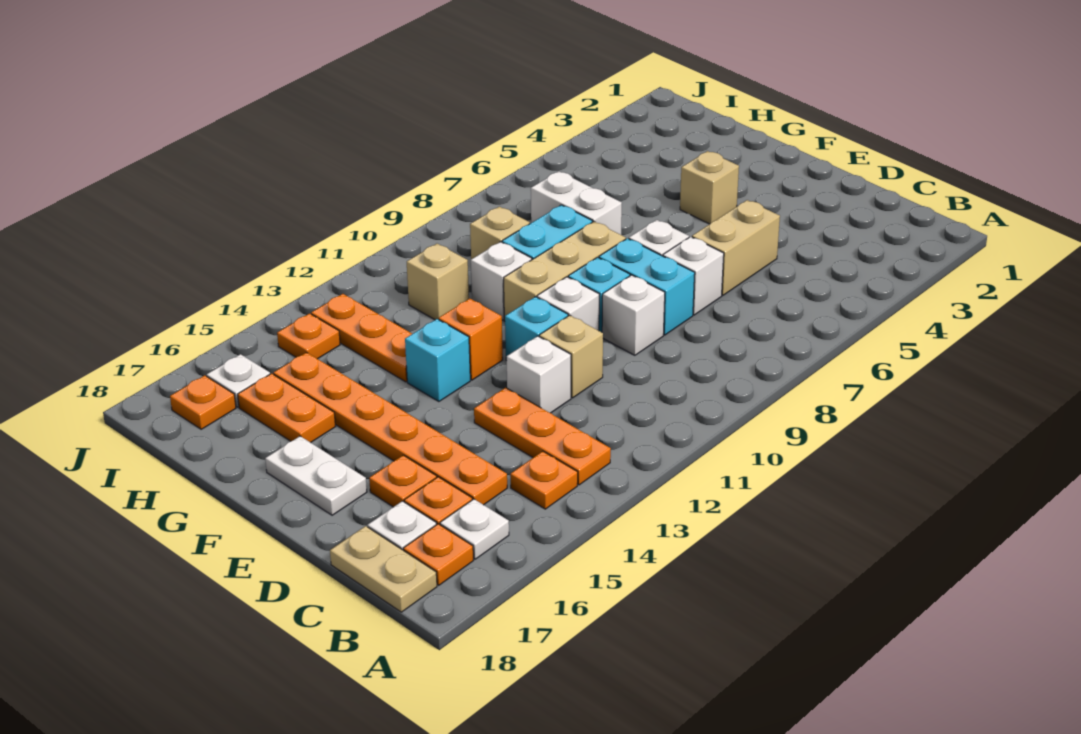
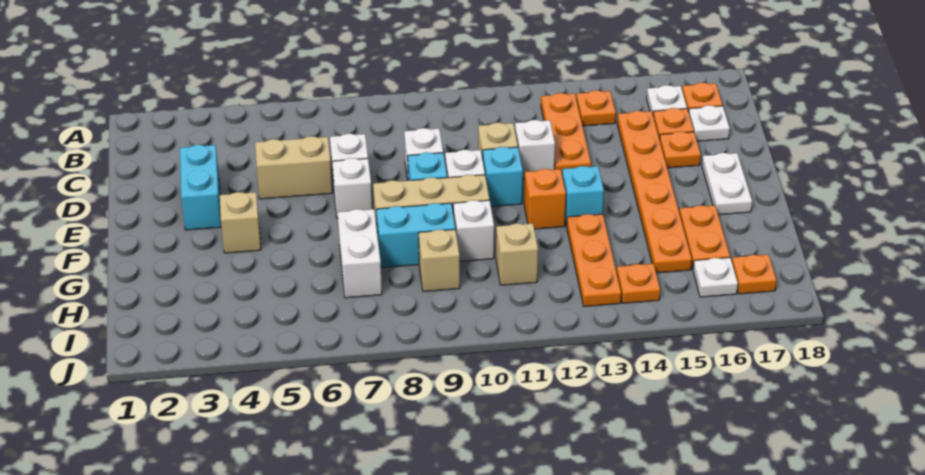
tan 1x2 plate [330,526,437,612] -> none
cyan 1x2 brick [599,238,695,335] -> cyan 1x2 brick moved to [180,145,221,230]

